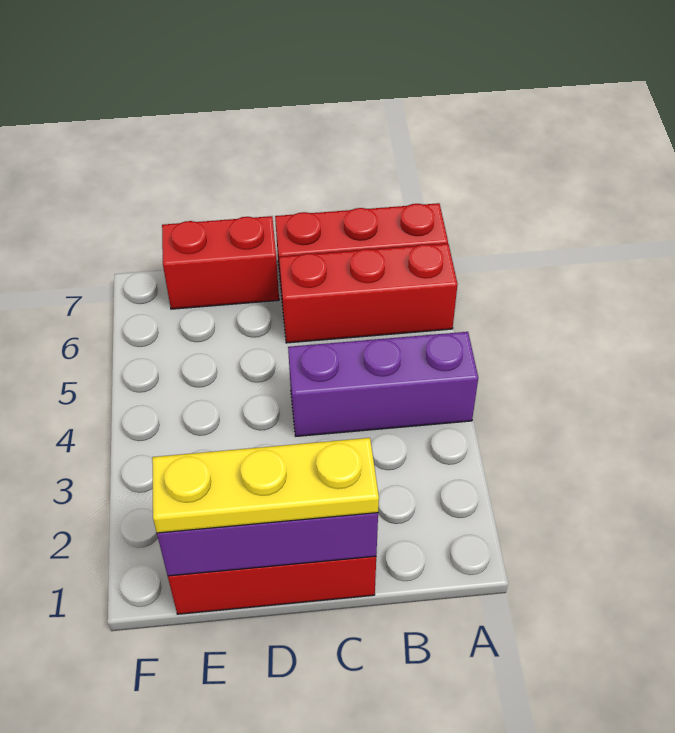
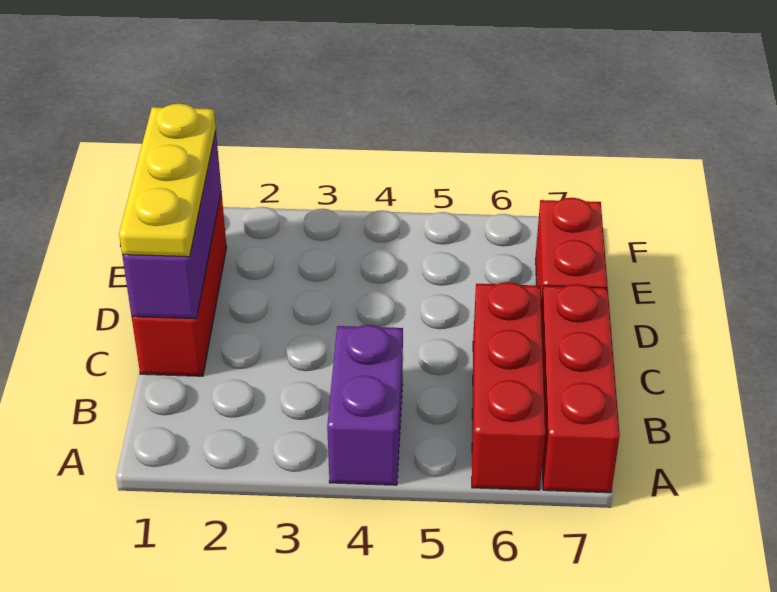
purple 1x3 brick [288,332,478,436] -> purple 1x2 brick [327,325,403,485]

